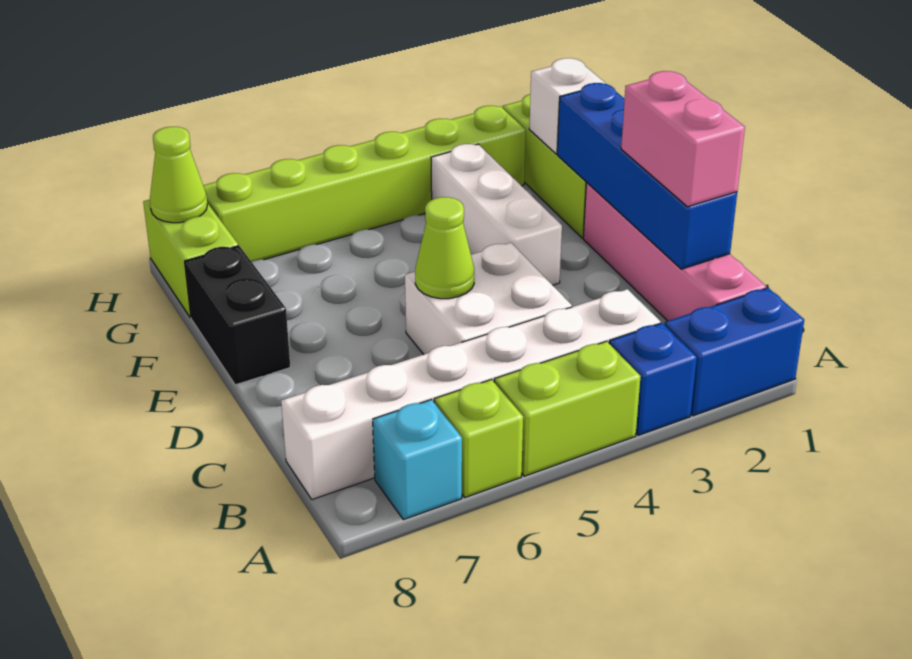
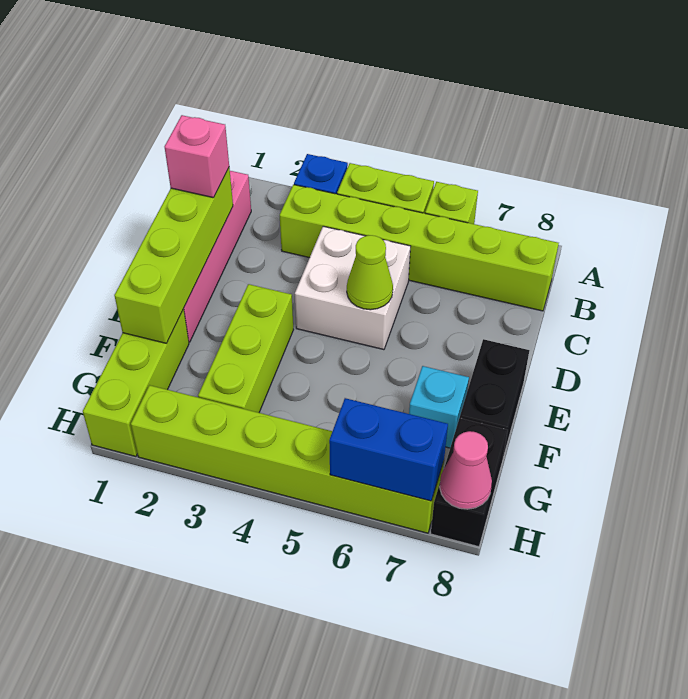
blue 1x2 brick [665,288,804,416] -> blue 1x2 brick moved to [329,398,448,501]
cyan 1x1 brick [373,400,462,520] -> cyan 1x1 brick moved to [409,366,469,448]
white 1x6 brick [281,289,660,499] -> lime 1x6 brick [280,185,559,311]
blue 1x4 brick [557,83,737,269] -> lime 1x4 brick [114,168,233,343]
pink 1x2 brick [621,71,745,207] -> pink 1x1 brick [165,115,229,198]
white 1x3 brick [431,144,562,285] -> lime 1x3 brick [198,284,293,413]
white 1x1 brick [529,58,605,154] -> none
lime 1x2 brick [143,200,238,318] -> black 1x2 brick [431,418,508,547]
lime 1x1 cone [150,127,207,223] -> pink 1x1 cone [440,431,492,509]

